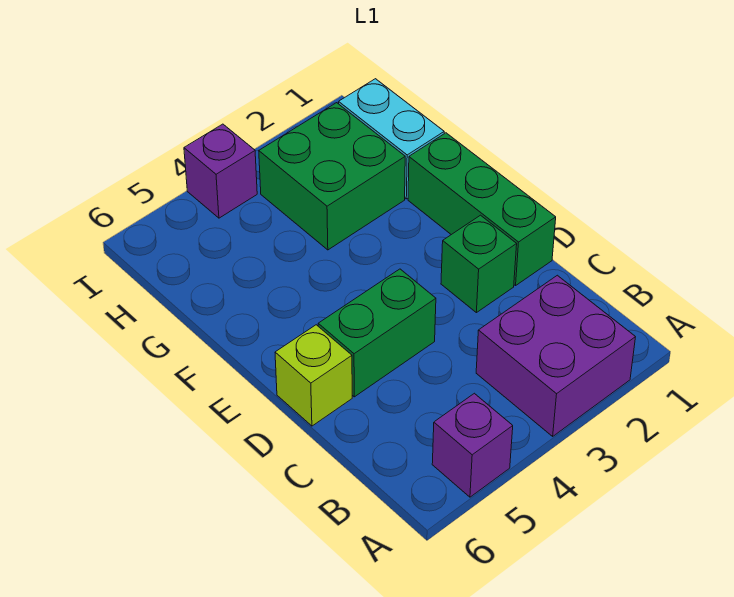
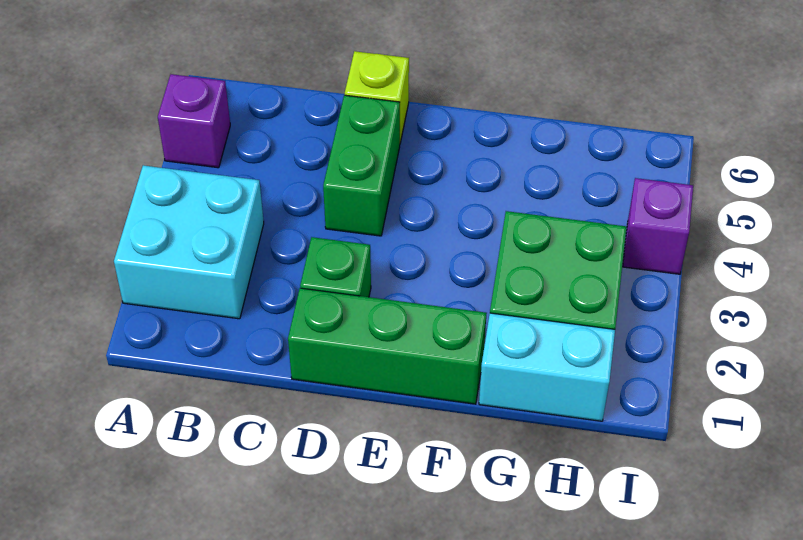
purple 2x2 brick [476,275,635,436] -> cyan 2x2 brick [114,165,264,319]

